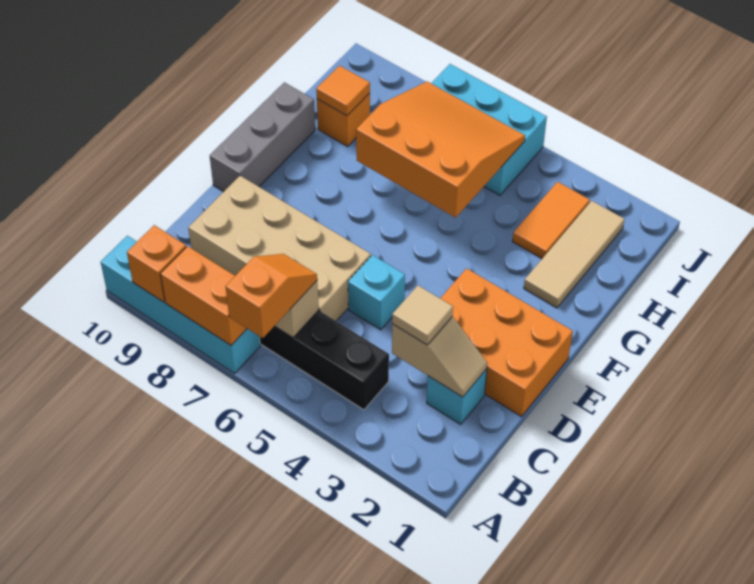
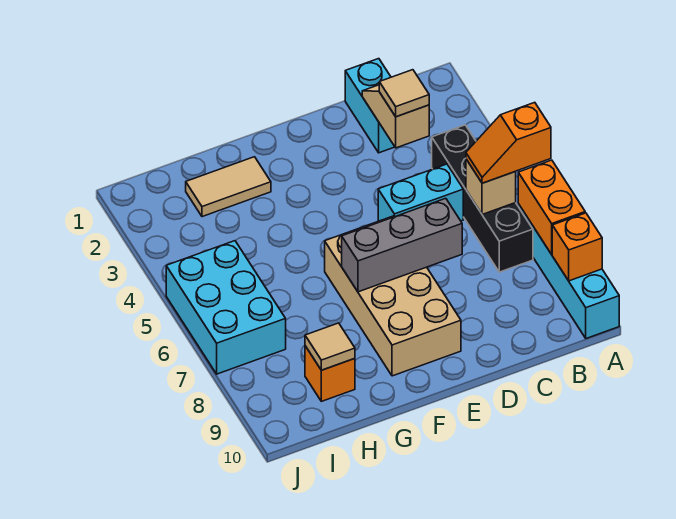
cyan 1x1 brick [427,369,487,424] -> cyan 1x2 brick [345,59,395,153]
tan 2x4 brick [188,176,371,321] -> tan 2x4 brick moved to [325,216,461,376]
orange 2x3 brick [440,268,573,417] -> none
cyan 1x1 brick [348,255,405,330] -> cyan 1x2 brick [378,164,463,221]
grey 1x3 brick [210,82,315,192] -> grey 1x3 brick moved to [342,198,462,292]
tan 1x3 tile [524,201,624,308] -> tan 1x2 tile [186,157,271,217]
orange 3x3 slope [356,82,525,218] -> none
orange 1x2 tile [513,182,590,259] -> none
orange 1x1 tile [316,66,370,116] -> tan 1x1 tile [305,323,355,370]

